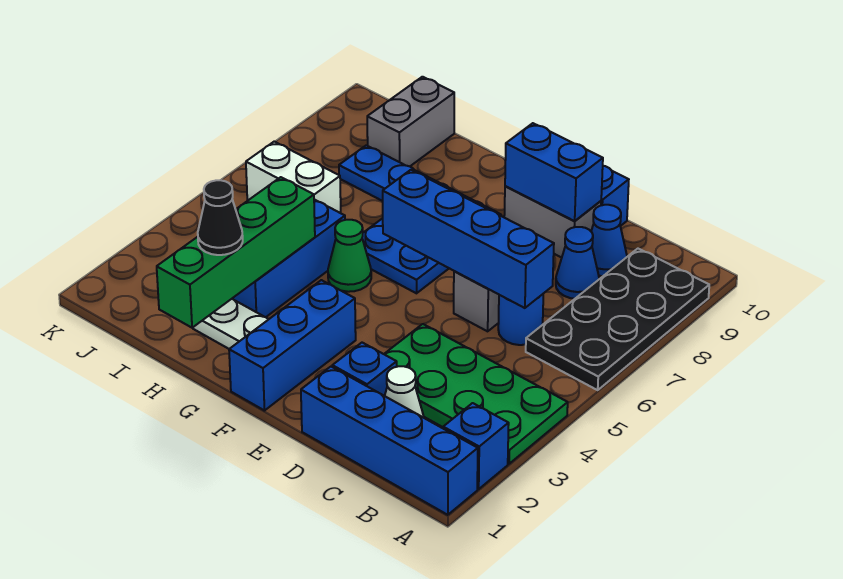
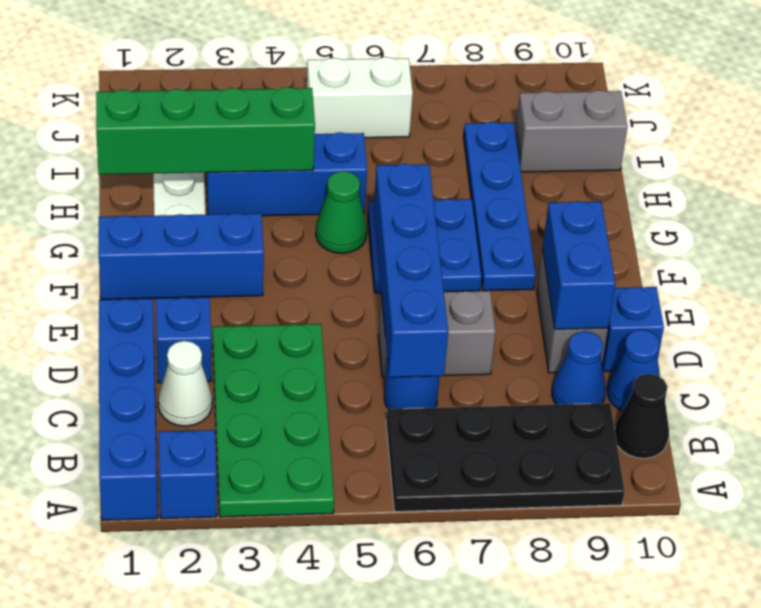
blue 1x1 cone [556,227,599,299] -> blue 1x1 cone moved to [607,330,660,411]
black 1x1 cone [198,180,243,255] -> black 1x1 cone moved to [615,374,669,458]
white 1x2 brick [246,142,341,213] -> white 1x2 brick turned to [307,57,413,138]

